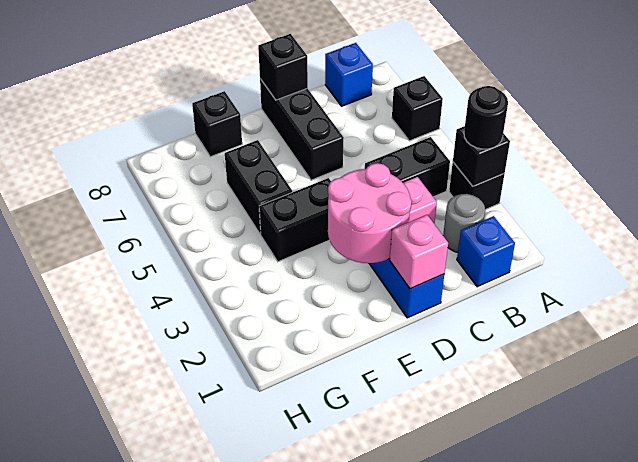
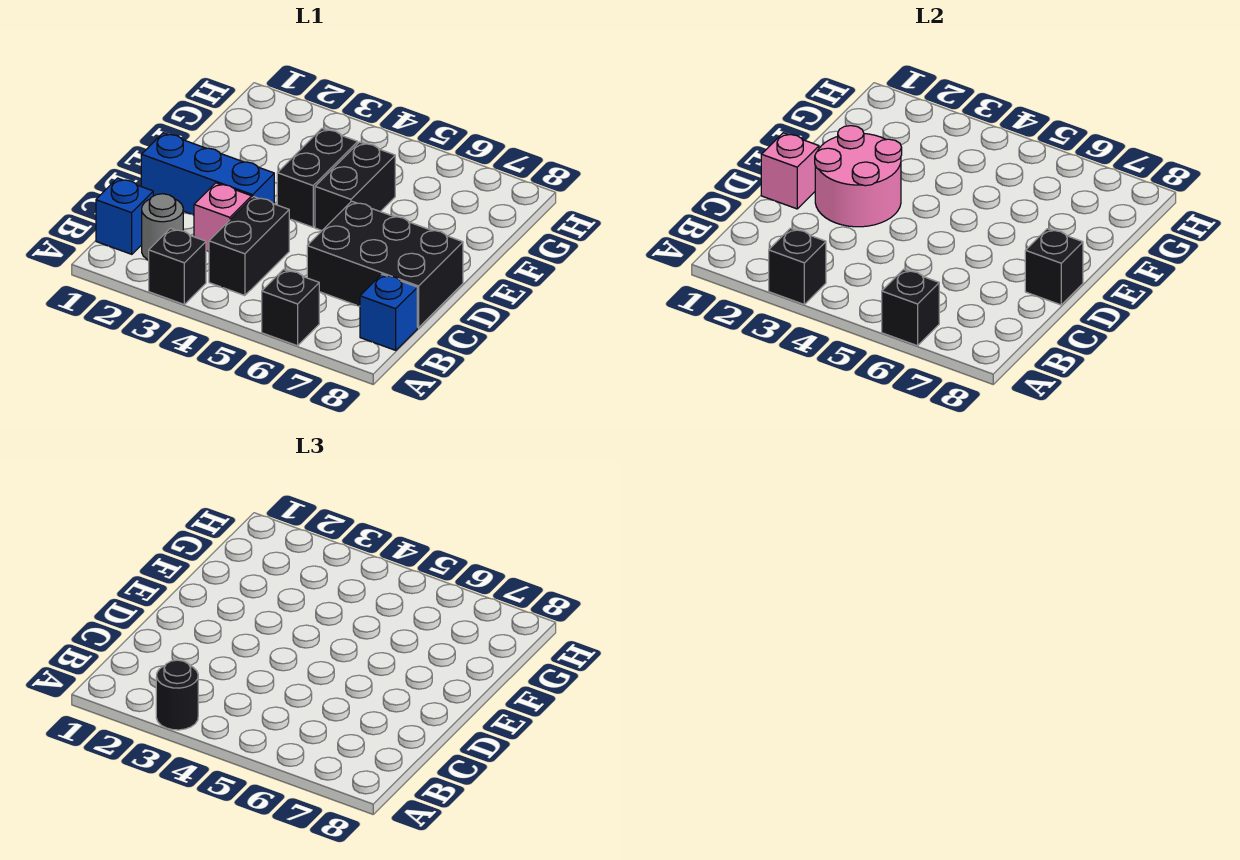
black 1x3 brick [260,79,344,180] -> black 2x3 brick [307,201,463,328]
black 1x2 brick [225,140,292,234] -> black 1x2 brick turned to [315,142,395,230]
black 1x1 brick [192,91,242,157] -> black 1x1 brick moved to [882,270,939,346]

